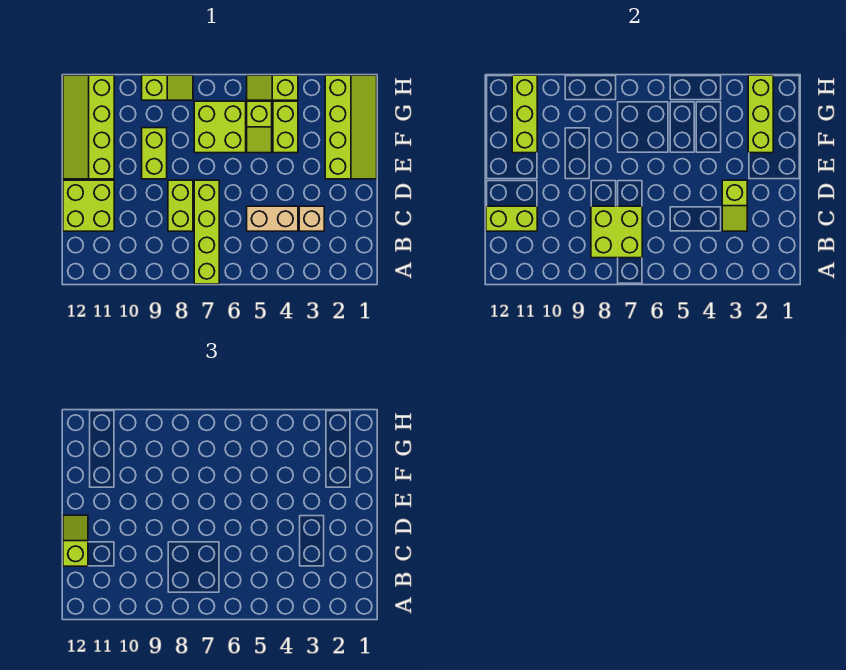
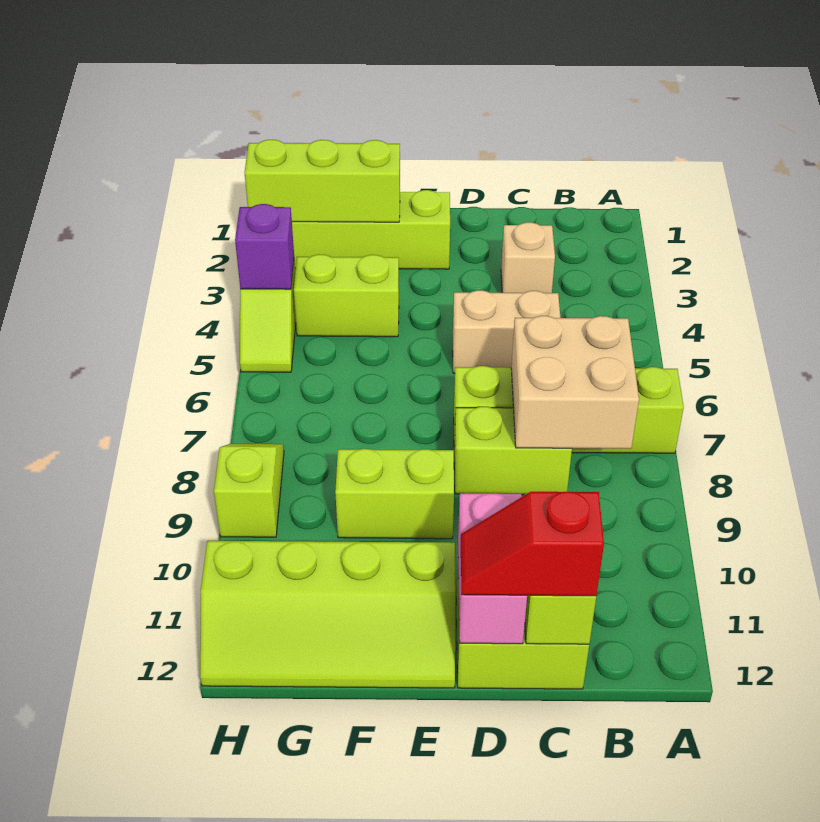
lime 2x2 brick [591,206,642,258] -> tan 2x2 brick [511,316,639,449]
lime 1x2 slope [722,180,747,231] -> none
tan 1x2 brick [247,206,298,231] -> tan 1x2 brick turned to [453,290,560,373]
lime 1x2 slope [63,515,88,566] -> red 1x2 slope [461,492,604,596]
none -> pink 1x2 brick [458,493,527,644]
lime 1x2 slope [247,101,272,153] -> none
lime 2x2 brick [194,101,246,153] -> none
lime 1x3 brick [512,75,537,153] -> none
none -> purple 1x1 brick [235,204,294,289]

